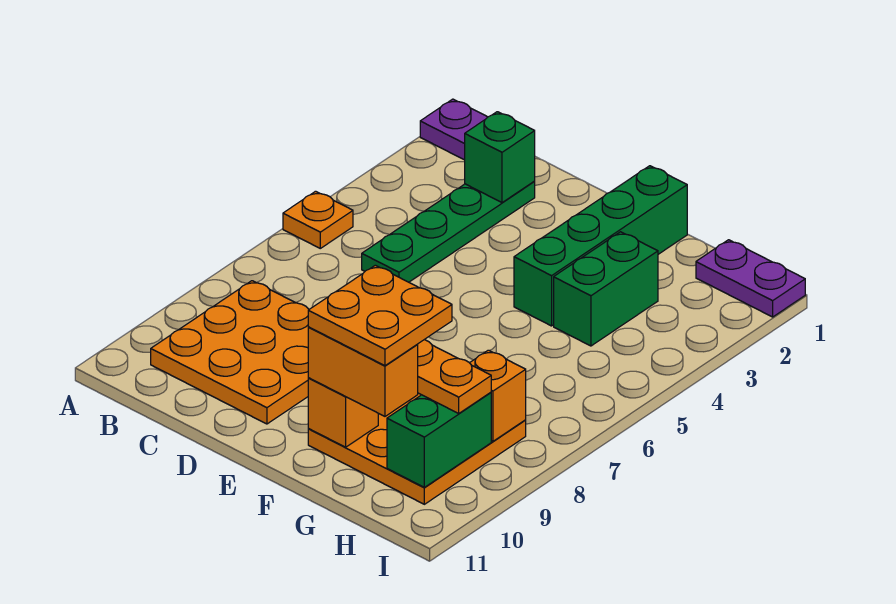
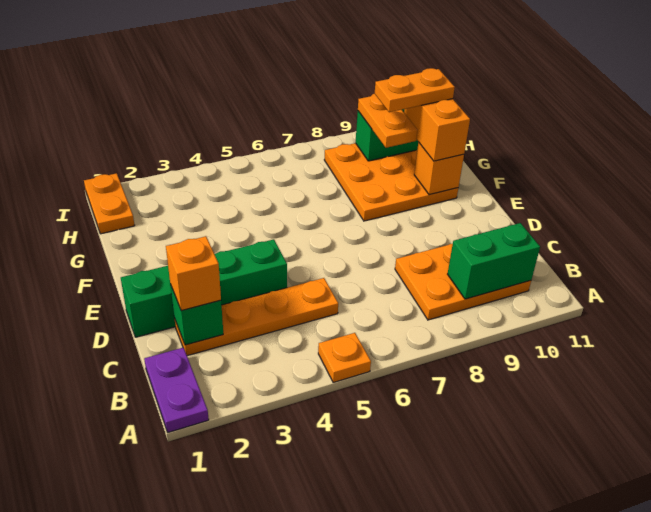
orange 3x3 plate [151,281,309,424] -> orange 2x3 plate [395,244,531,320]
green 1x4 plate [362,182,535,282] -> orange 1x4 plate [175,278,338,356]
green 1x4 brick [514,166,687,326] -> green 1x4 brick moved to [121,239,287,337]
orange 2x2 plate [308,265,452,366] -> orange 1x2 plate [375,68,455,112]
green 1x2 brick [554,232,658,346] -> green 1x2 brick moved to [448,223,540,299]
purple 1x2 plate [696,240,805,317] -> orange 1x2 plate [84,173,135,234]
orange 1x1 brick [470,350,526,441] -> orange 1x1 brick moved to [166,236,221,311]

